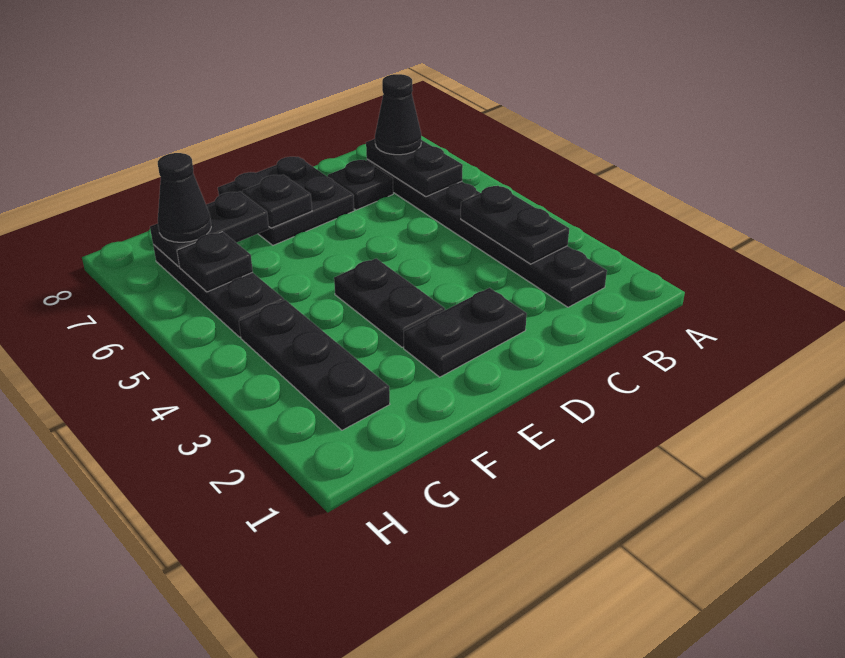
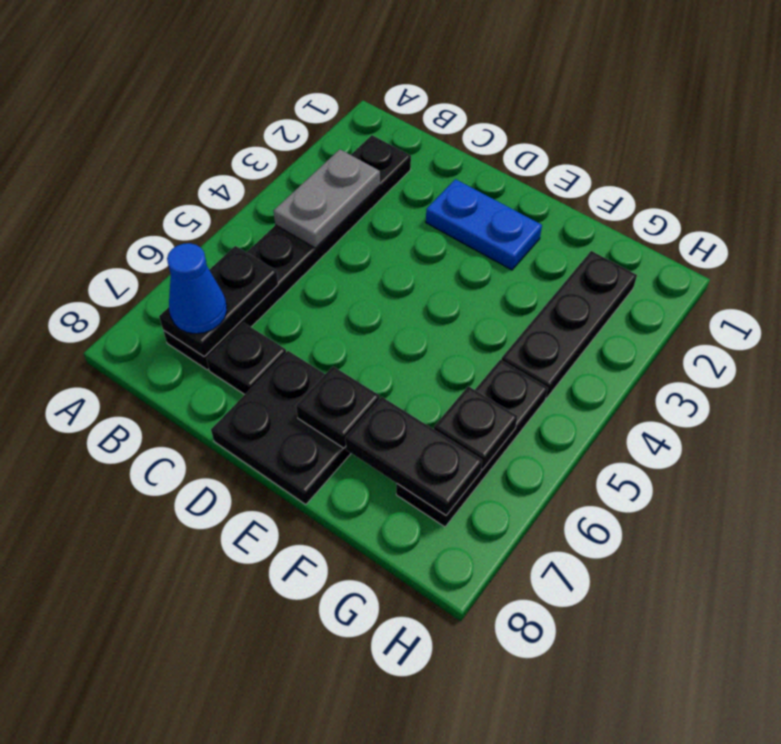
black 1x2 plate [461,186,569,264] -> grey 1x2 plate [274,149,380,248]
black 1x1 cone [375,74,421,155] -> blue 1x1 cone [167,243,227,334]
black 1x2 plate [404,288,527,377] -> blue 1x2 plate [426,179,542,270]
black 1x2 plate [334,258,445,347] -> none
black 1x1 cone [158,153,211,242] -> none

